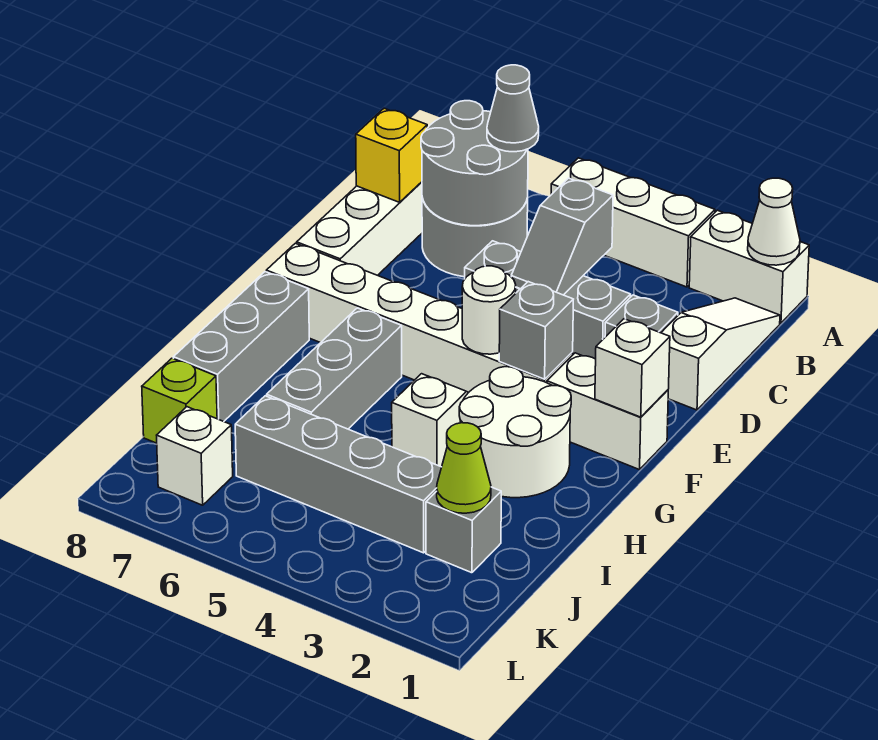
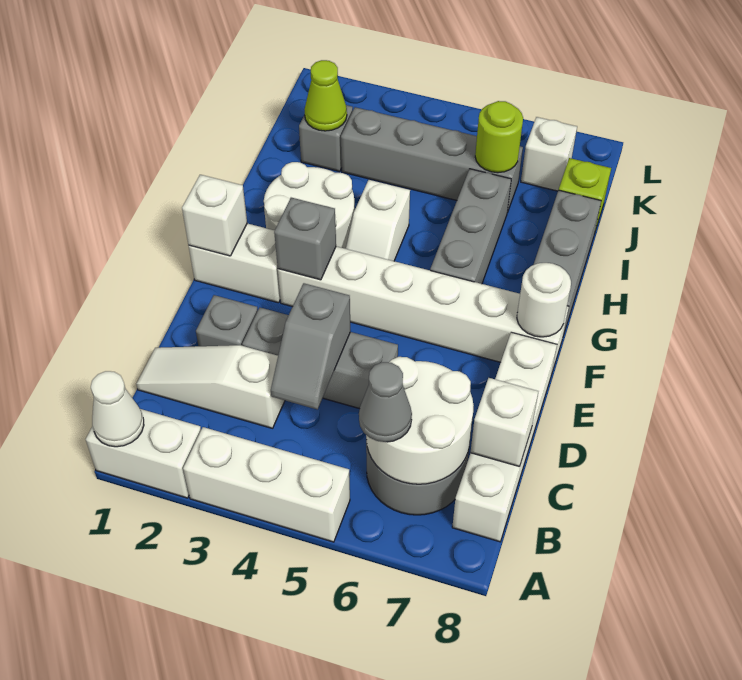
white 1x3 slope [661,298,780,410] -> white 1x3 slope turned to [136,345,285,428]
grey 2x2 round brick [421,101,528,226] -> white 2x2 round brick [366,357,474,484]
grey 1x2 slope [511,178,613,295] -> grey 1x2 slope turned to [271,283,351,410]
yellow 1x1 brick [356,108,427,202] -> white 1x1 brick [471,378,539,467]
white 1x1 round brick [462,266,516,354] -> white 1x1 round brick moved to [517,263,571,337]
none -> lime 1x1 round brick [475,101,523,173]

